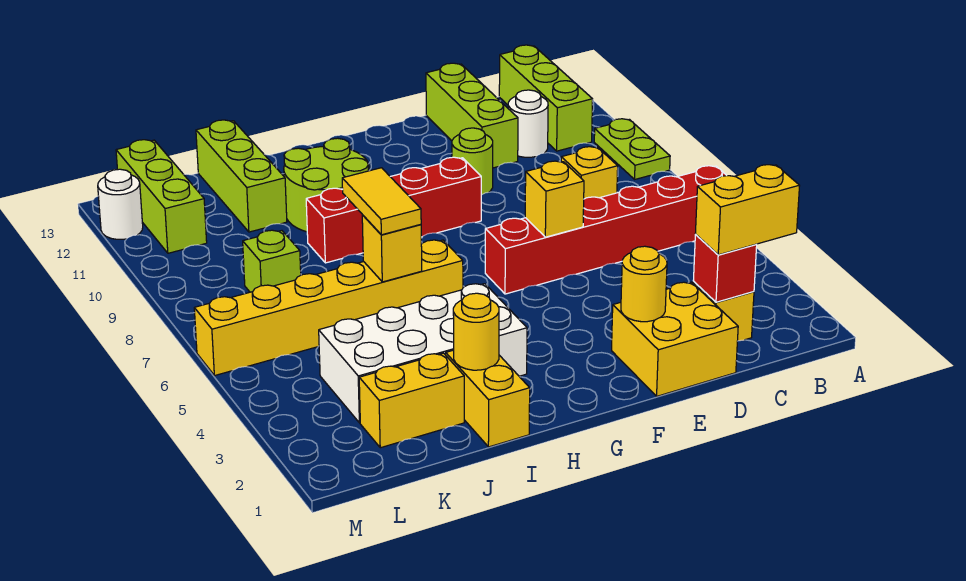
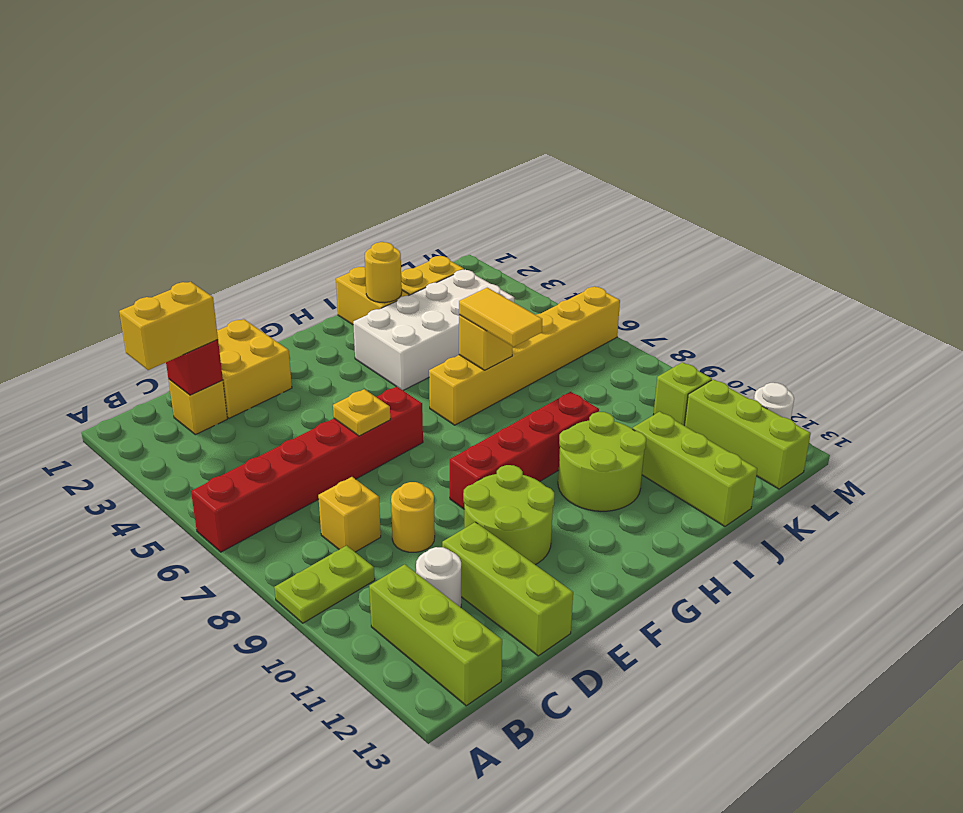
lime 1x2 plate [594,119,670,179] -> lime 1x2 plate turned to [274,546,375,623]
yellow 1x1 round brick [621,246,667,322] -> yellow 1x1 round brick moved to [391,482,435,552]
yellow 1x1 brick [525,161,584,237] -> yellow 1x1 plate [333,389,390,436]
lime 1x1 round brick [452,128,493,195] -> lime 2x2 round brick [463,465,554,565]
lime 1x1 brick [243,230,301,292] -> lime 1x1 brick moved to [654,362,712,426]

